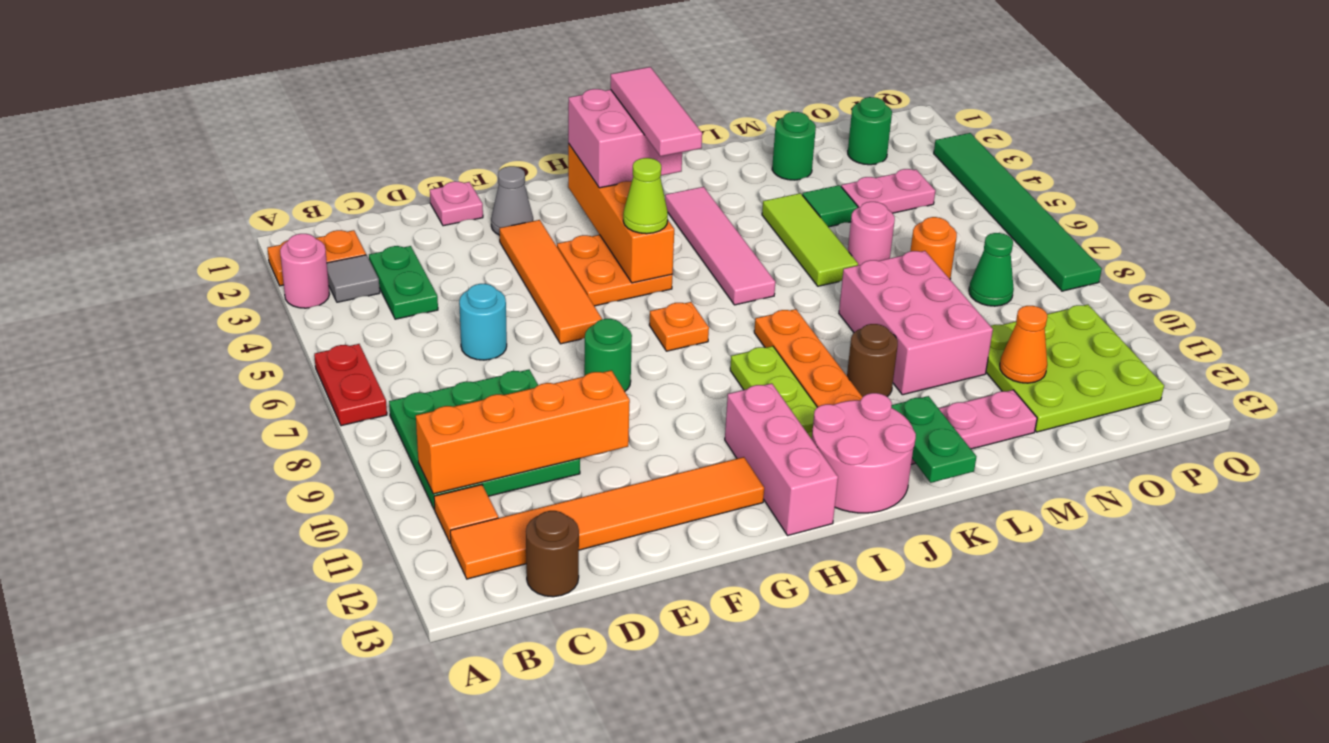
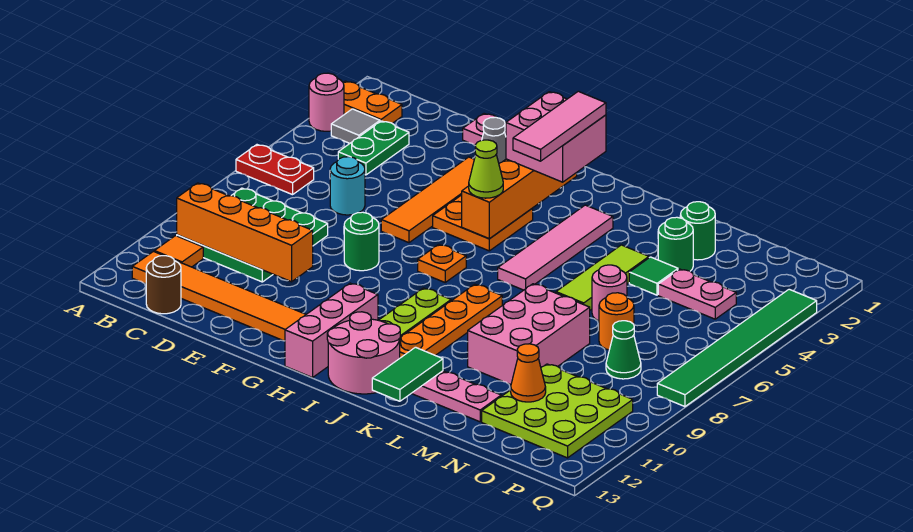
red 1x2 plate [314,344,387,426] -> red 1x2 plate turned to [236,145,314,195]
brown 1x1 round brick [847,324,898,397] -> none
green 1x2 plate [891,396,976,483] -> green 1x2 tile [372,347,443,401]
green 1x1 round brick [848,97,892,165] -> green 1x1 round brick moved to [658,217,693,271]

